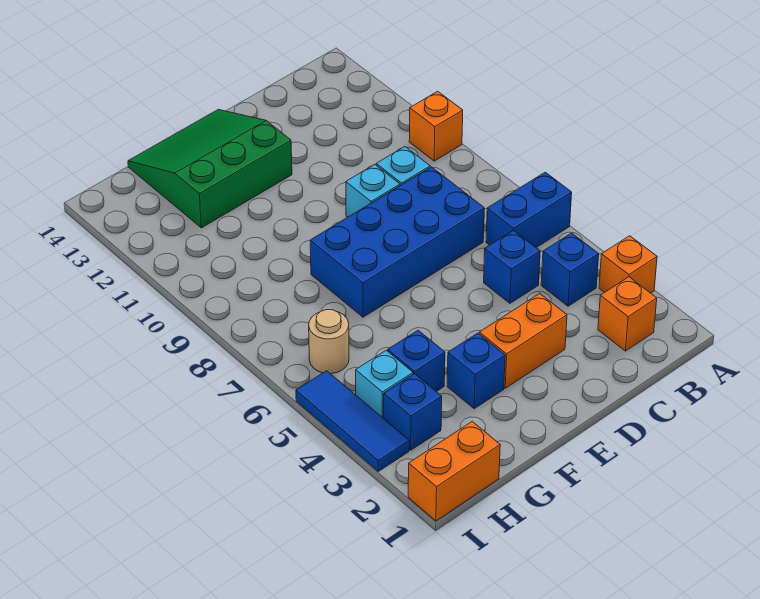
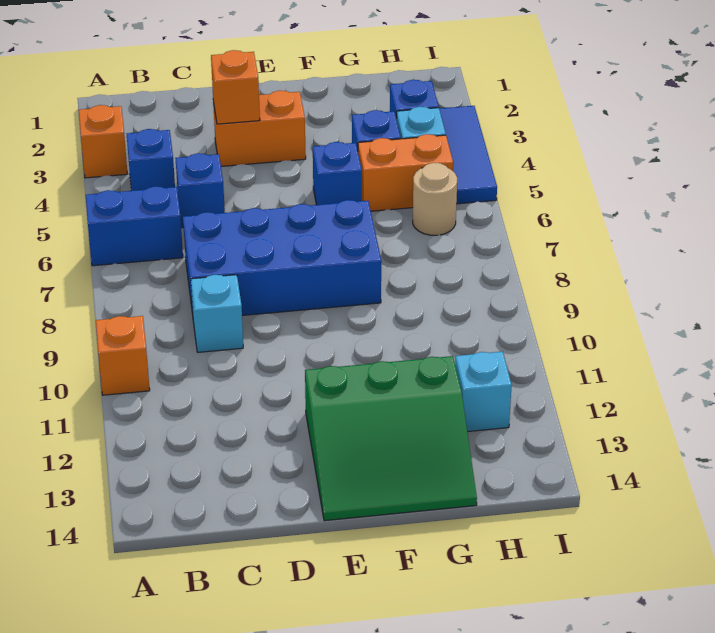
orange 1x1 brick [598,277,657,351] -> orange 1x1 brick moved to [211,50,260,124]
cyan 1x1 brick [346,164,400,217] -> cyan 1x1 brick moved to [455,352,512,432]
blue 1x1 brick [447,333,505,409] -> blue 1x1 brick moved to [313,142,362,205]
orange 1x2 brick [408,421,500,521] -> orange 1x2 brick moved to [358,134,453,211]

